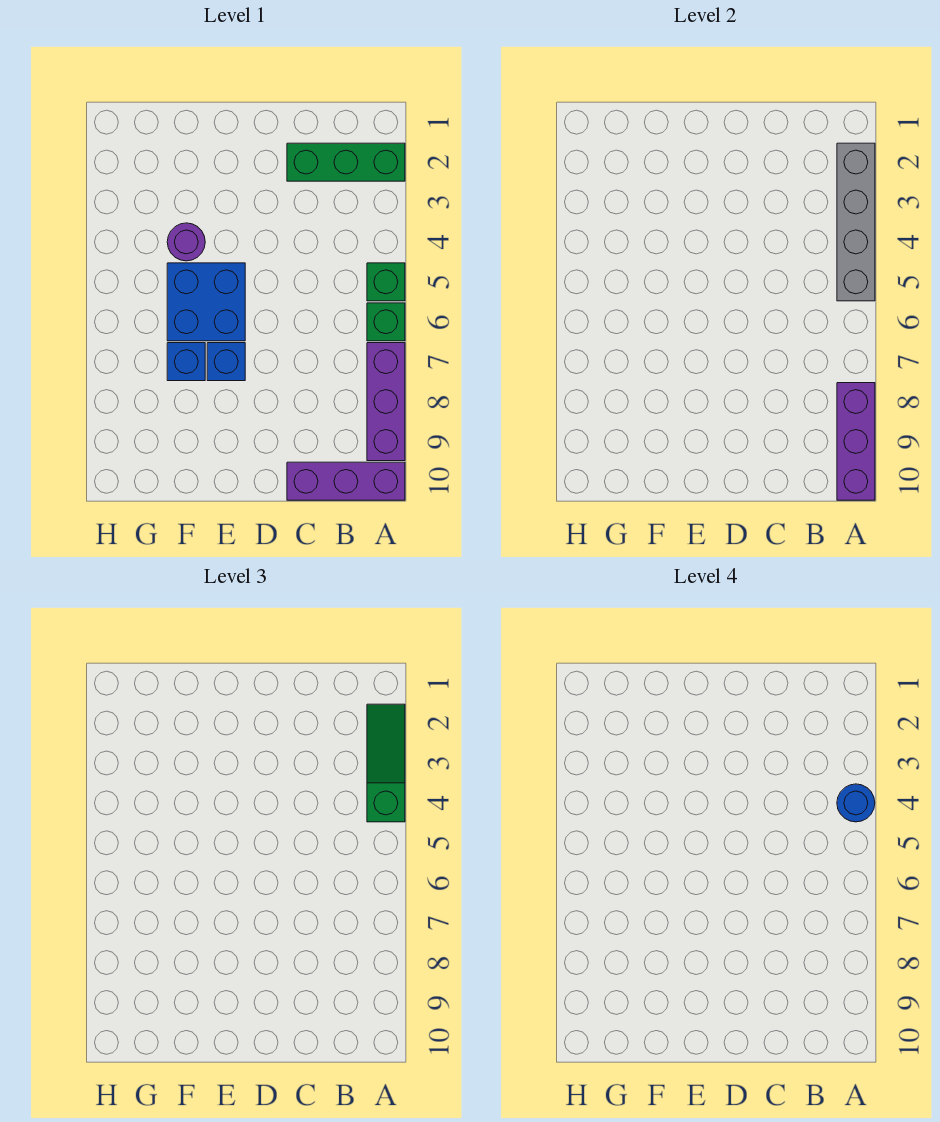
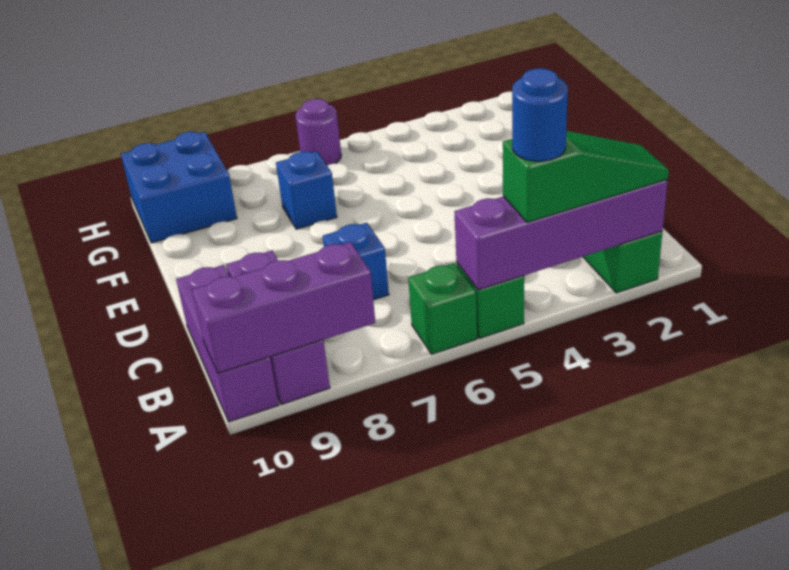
grey 1x4 brick [837,143,875,301] -> purple 1x4 brick [454,180,668,290]
purple 1x3 brick [367,343,405,461] -> purple 1x3 brick turned to [226,251,330,404]
blue 2x2 brick [167,263,245,341] -> blue 2x2 brick moved to [121,132,237,243]
blue 1x1 brick [207,343,245,381] -> blue 1x1 brick moved to [323,223,389,300]
purple 1x1 round brick [167,223,205,261] -> purple 1x1 round brick moved to [295,99,341,166]

